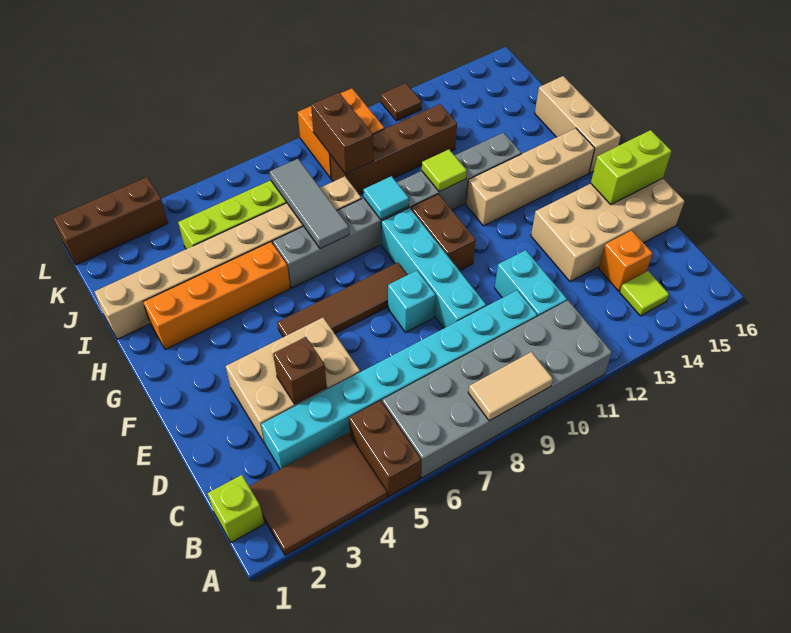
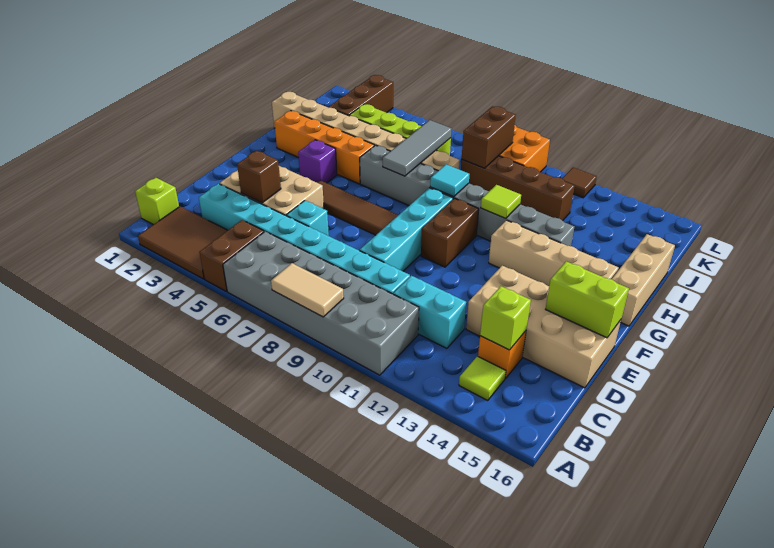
cyan 1x2 brick [495,250,567,317] -> cyan 1x2 brick turned to [393,276,466,348]
none -> lime 1x1 brick [480,286,531,350]
cyan 1x1 brick [388,271,436,332] -> cyan 1x1 brick moved to [286,201,329,236]
none -> purple 1x1 brick [298,140,337,183]
brown 1x3 brick [53,177,168,265] -> brown 1x3 brick turned to [328,75,393,116]

